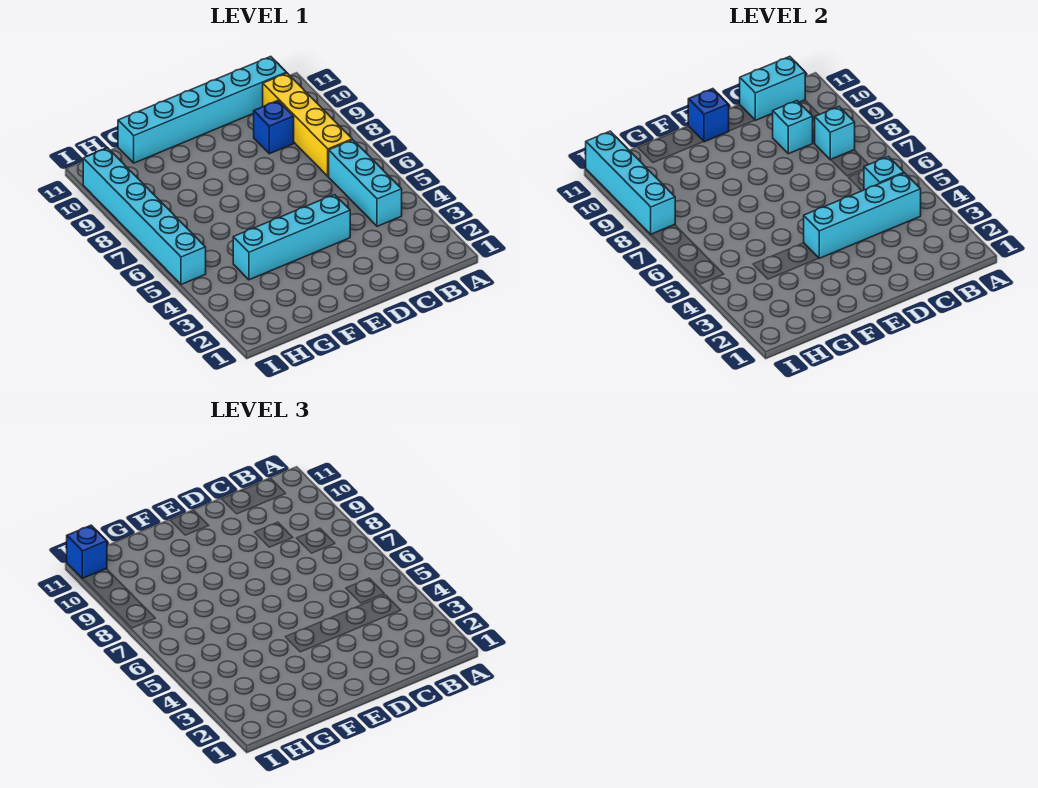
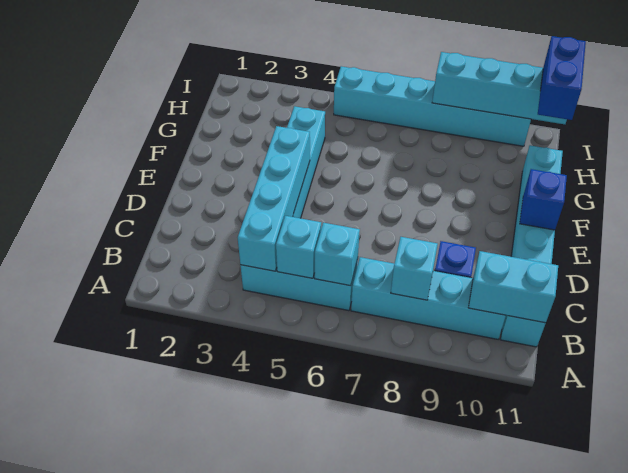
yellow 1x4 brick [263,73,352,176] -> cyan 1x4 brick [351,257,506,339]
cyan 1x2 brick [740,56,805,120] -> cyan 1x2 brick turned to [468,251,558,323]
cyan 1x1 brick [773,101,813,154] -> cyan 1x1 brick moved to [315,223,360,286]
blue 1x1 brick [67,525,107,579] -> blue 1x2 brick [538,36,586,120]

